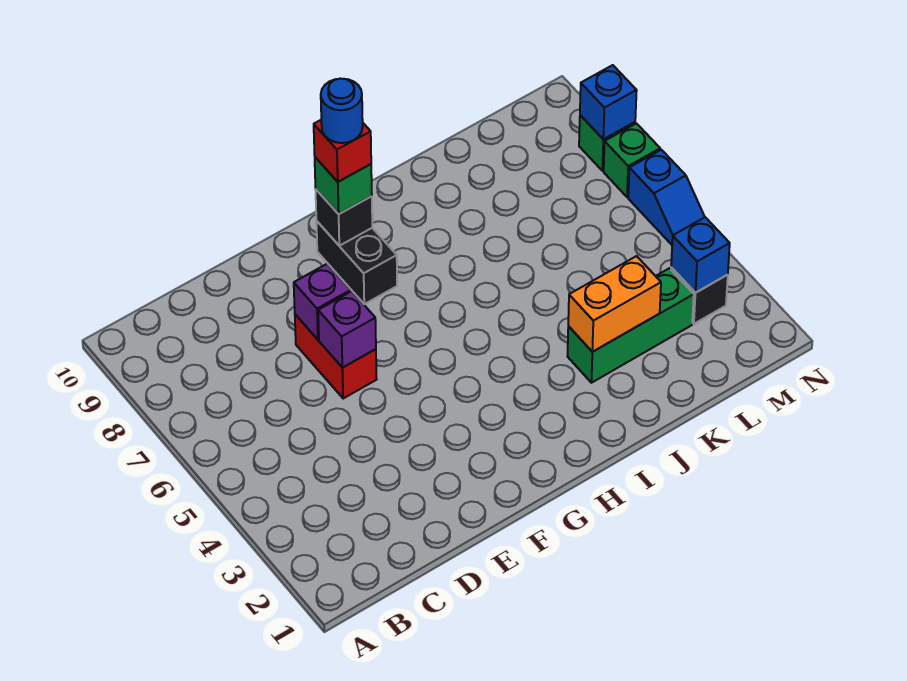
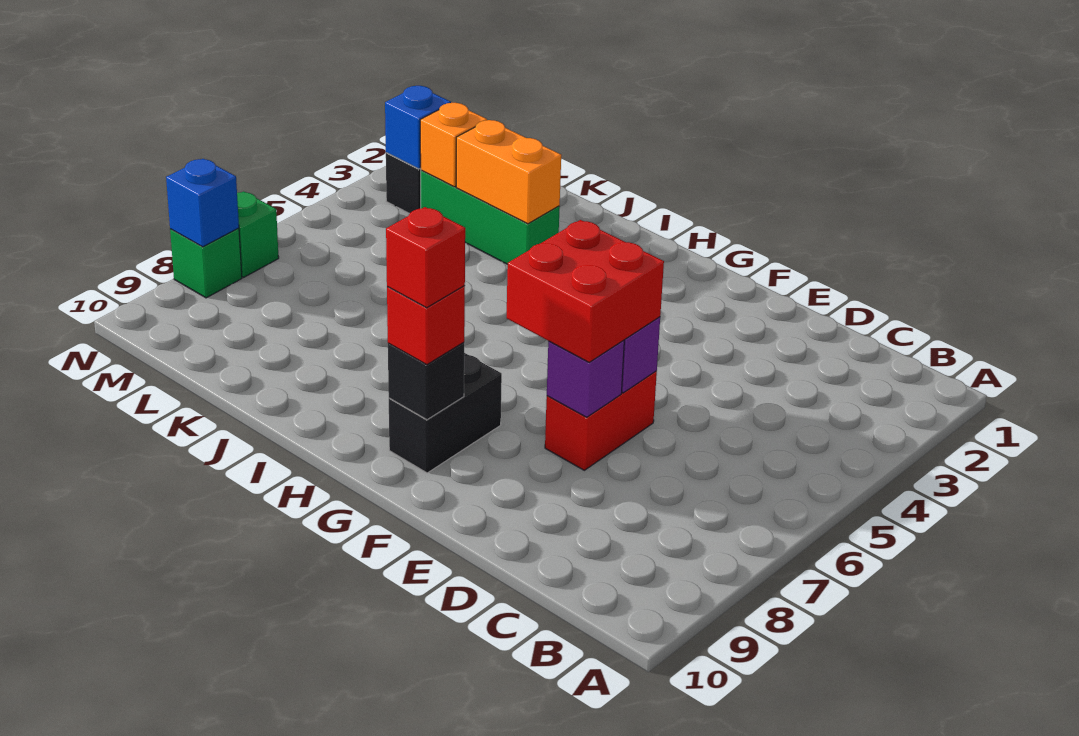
none -> red 2x2 brick [507,220,664,362]
green 1x1 brick [315,157,372,214] -> red 1x1 brick [387,286,465,365]
blue 1x1 round brick [321,79,363,143] -> none
none -> orange 1x1 brick [420,103,487,187]
blue 1x2 slope [628,150,705,245] -> none

